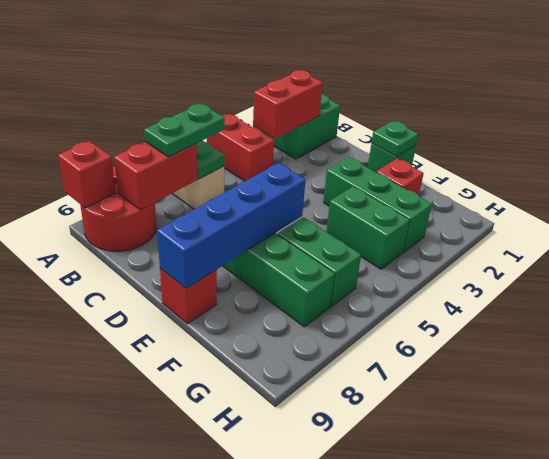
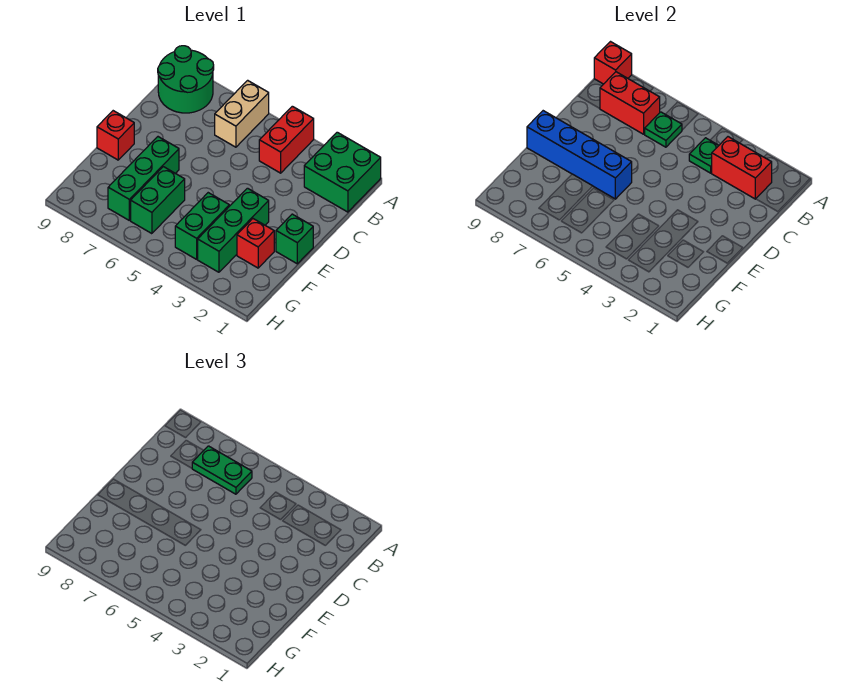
red 2x2 round brick [80,166,156,251] -> green 2x2 round brick [158,46,214,113]
green 1x1 plate [372,121,418,157] -> green 1x1 plate moved to [689,138,719,173]

